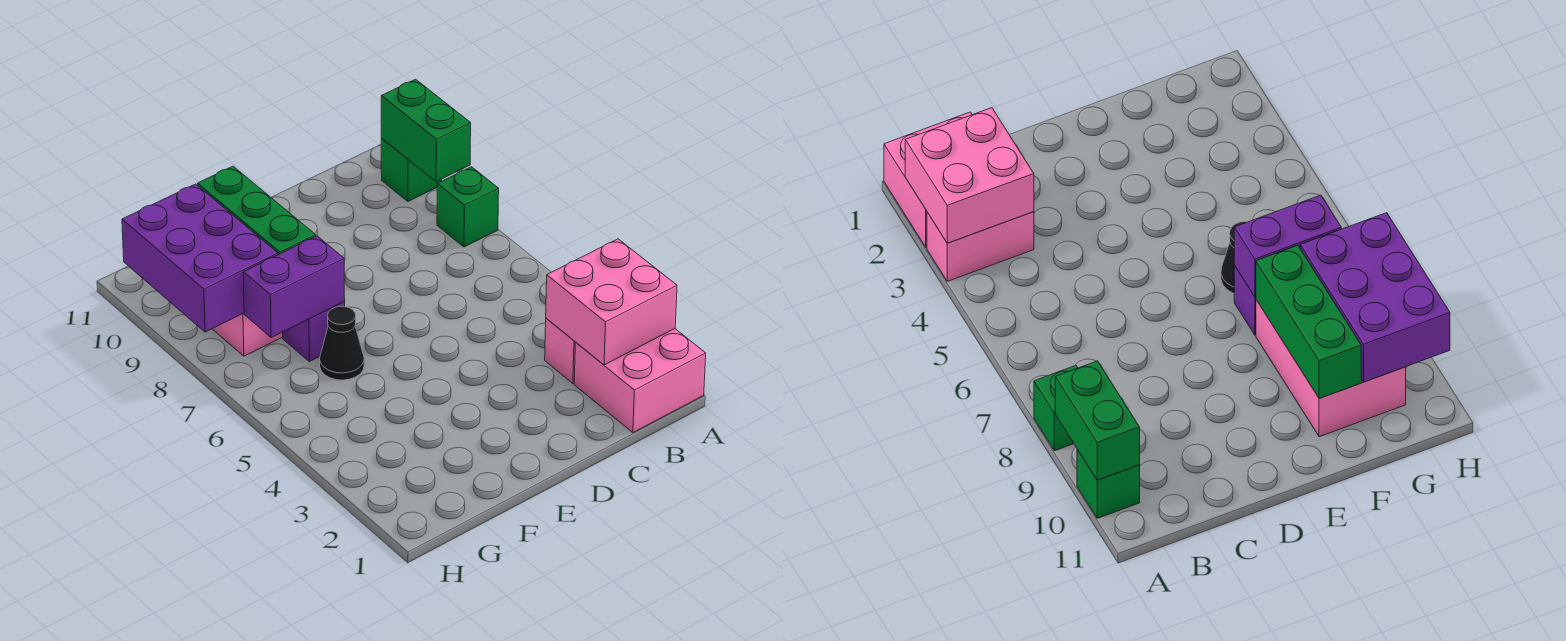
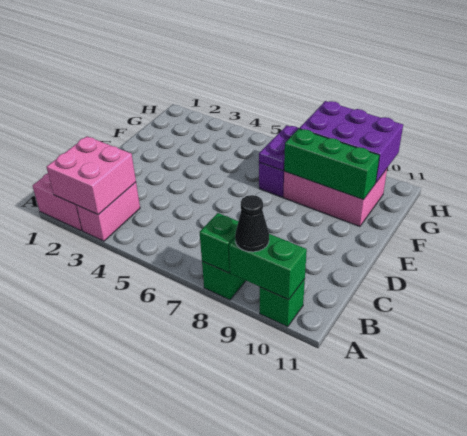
none -> green 1x1 brick [200,213,238,273]
black 1x1 cone [320,306,364,380] -> black 1x1 cone moved to [235,195,269,252]
purple 1x2 brick [243,236,345,337] -> purple 1x2 plate [259,125,299,171]

